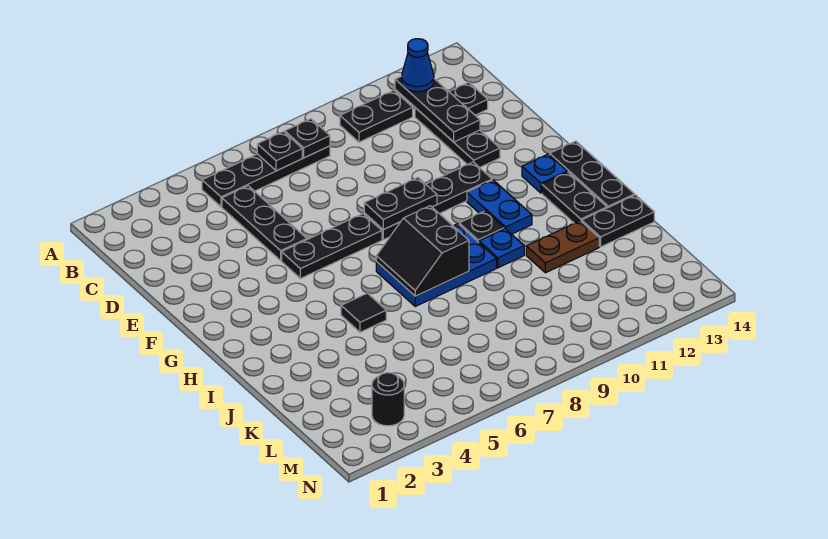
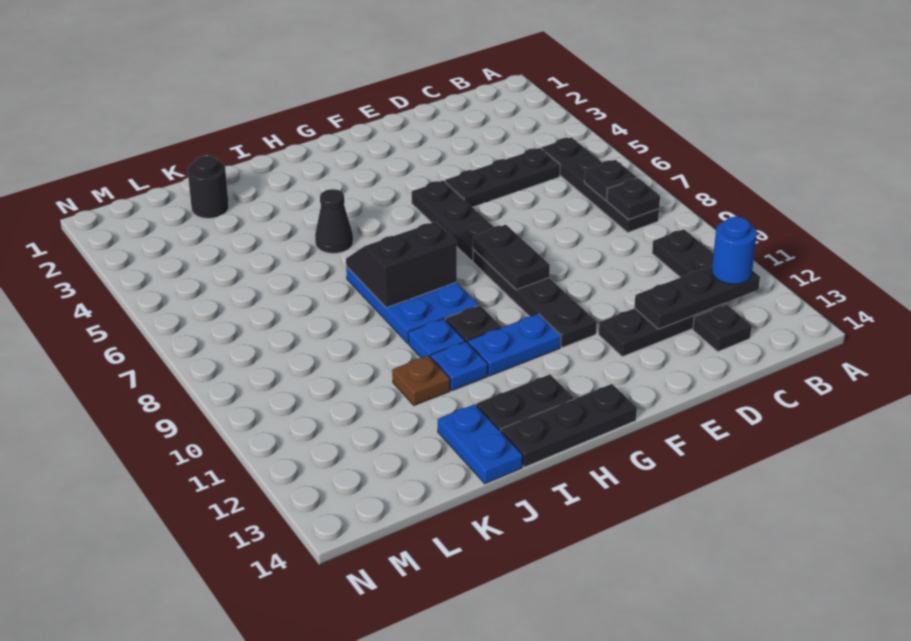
blue 1x1 cone [402,39,434,92] -> blue 1x1 round brick [712,217,757,284]
blue 1x1 plate [522,154,567,193] -> blue 1x1 plate moved to [430,342,488,391]
black 1x1 tile [341,293,386,332] -> black 1x1 cone [315,189,353,253]
brown 1x2 plate [526,221,599,273] -> brown 1x1 plate [392,356,450,405]
black 1x2 plate [582,195,654,247] -> blue 1x2 plate [438,404,523,484]
black 1x1 round brick [372,373,404,426] -> black 1x1 round brick moved to [188,156,229,218]

